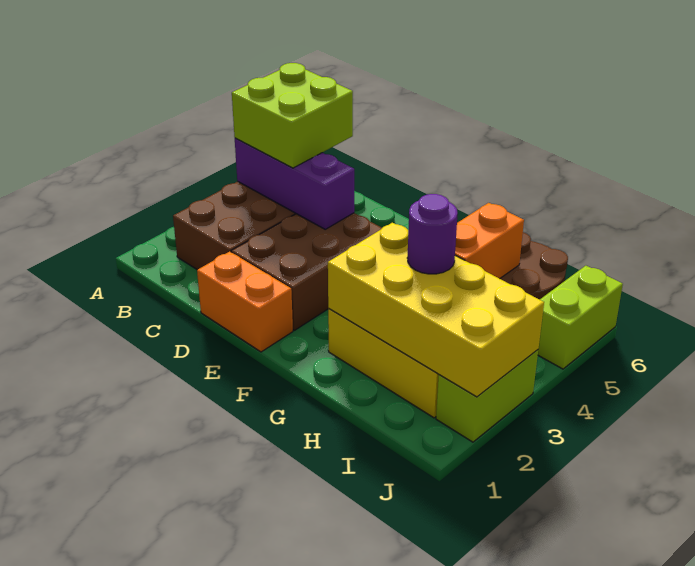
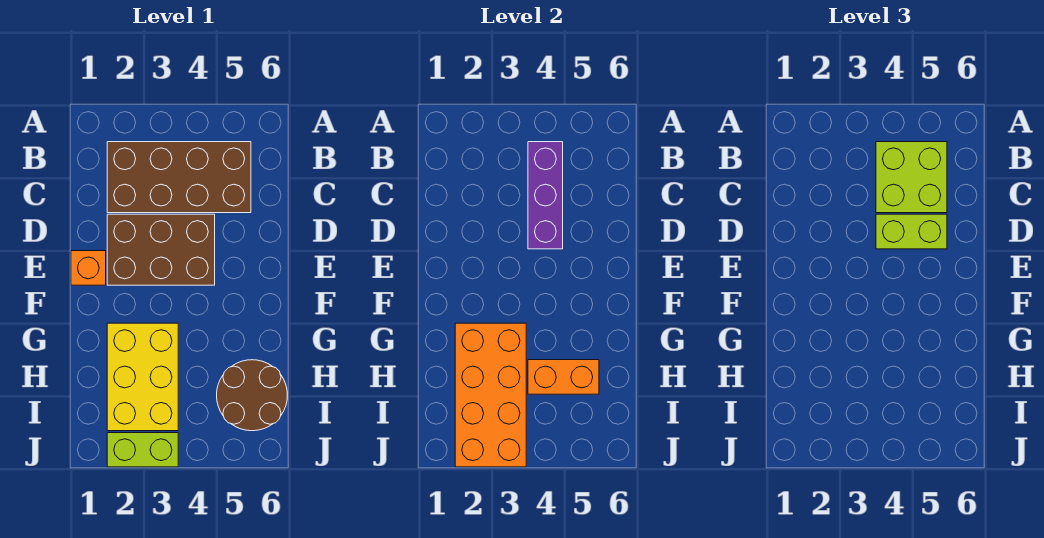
orange 1x2 brick [197,252,293,352] -> orange 1x1 brick [71,251,106,285]
yellow 2x4 brick [328,223,544,397] -> orange 2x4 brick [455,323,526,467]
purple 1x1 round brick [407,194,458,274] -> none
lime 1x2 brick [538,266,623,369] -> lime 1x2 brick moved to [876,214,947,249]

